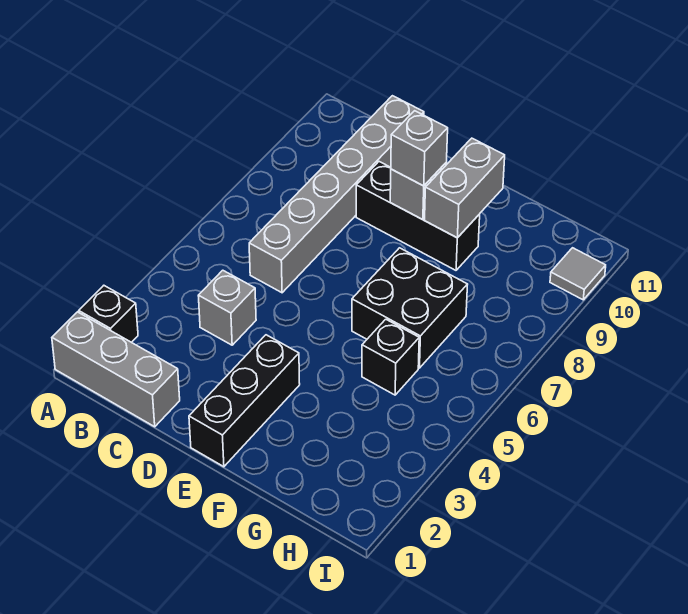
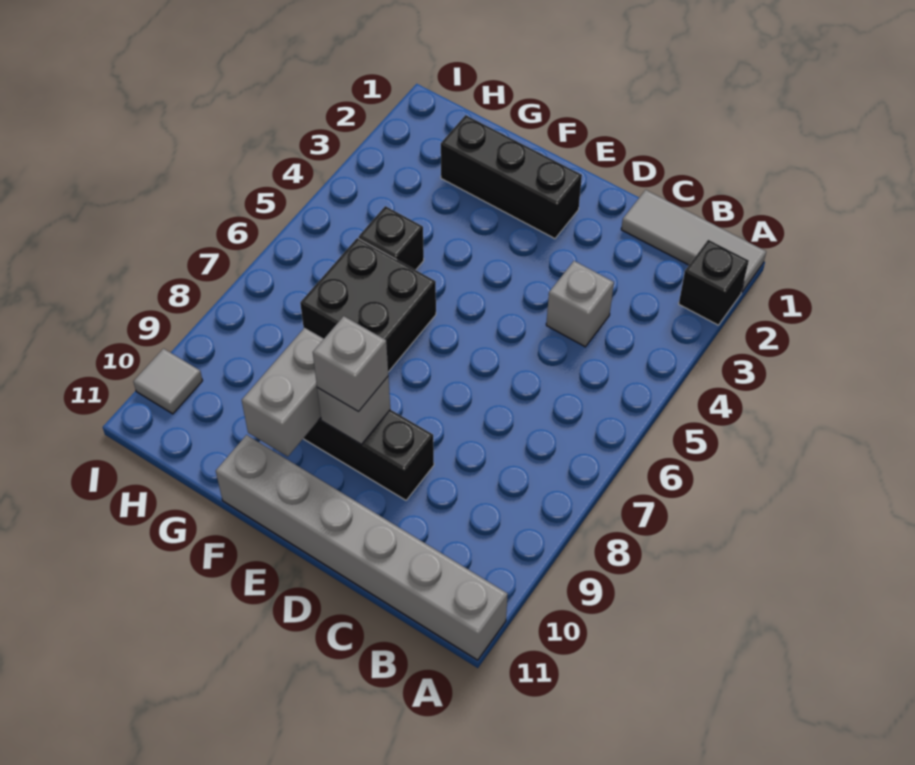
grey 1x3 brick [52,312,180,427] -> grey 1x3 tile [621,190,766,292]
grey 1x6 brick [249,96,424,293] -> grey 1x6 brick turned to [216,435,508,660]
black 1x3 brick [189,335,300,467] -> black 1x3 brick turned to [441,115,582,239]

